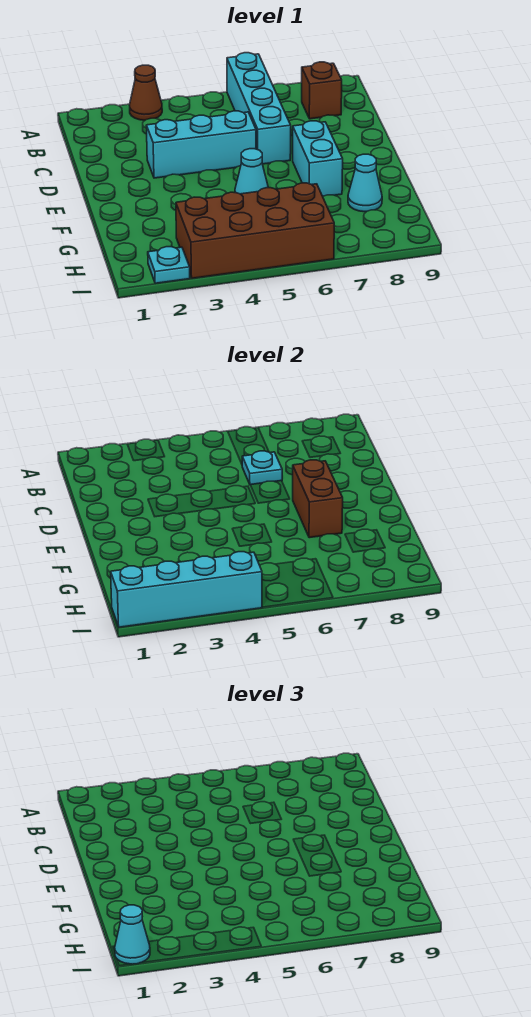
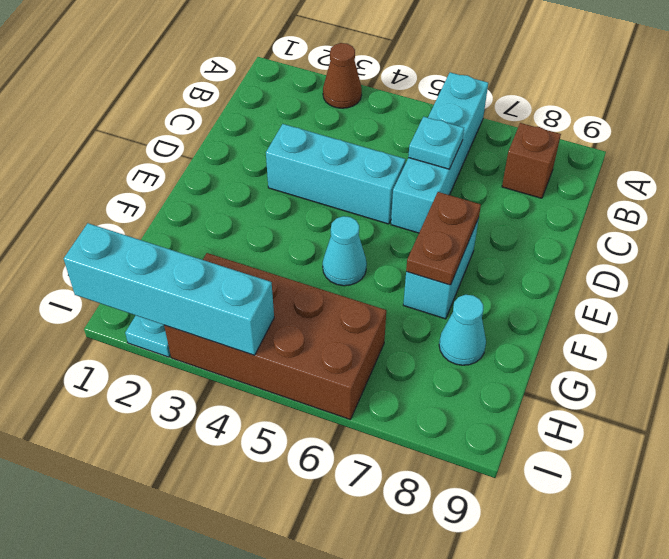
brown 1x2 brick [293,460,343,538] -> brown 1x2 plate [406,192,481,285]
cyan 1x1 cone [115,905,150,964] -> none

